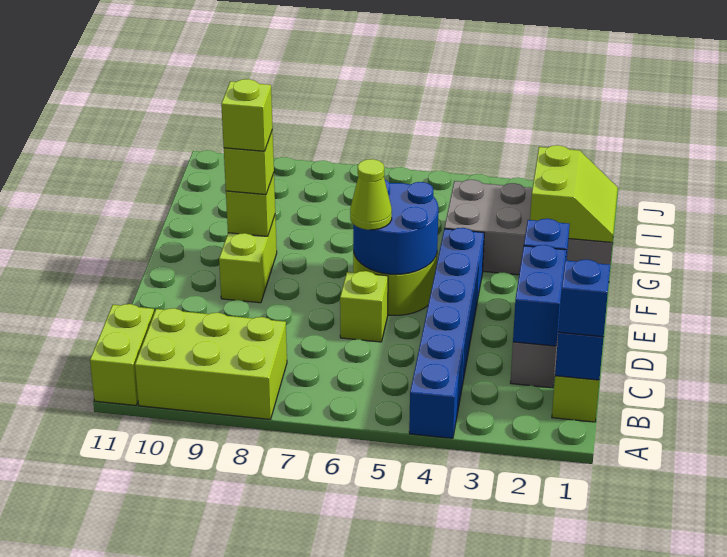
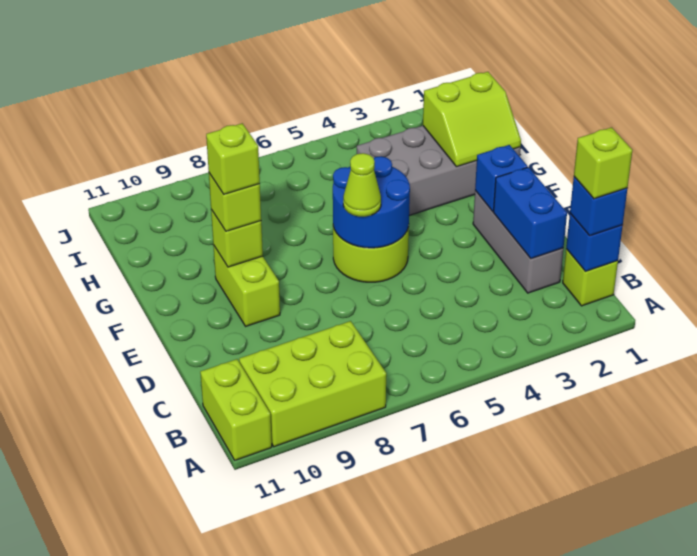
blue 1x6 brick [409,228,484,438] -> none
lime 1x1 brick [340,271,388,342] -> lime 1x1 brick moved to [574,127,632,199]
lime 2x2 slope [530,145,618,243] -> lime 2x2 slope turned to [423,72,521,167]

